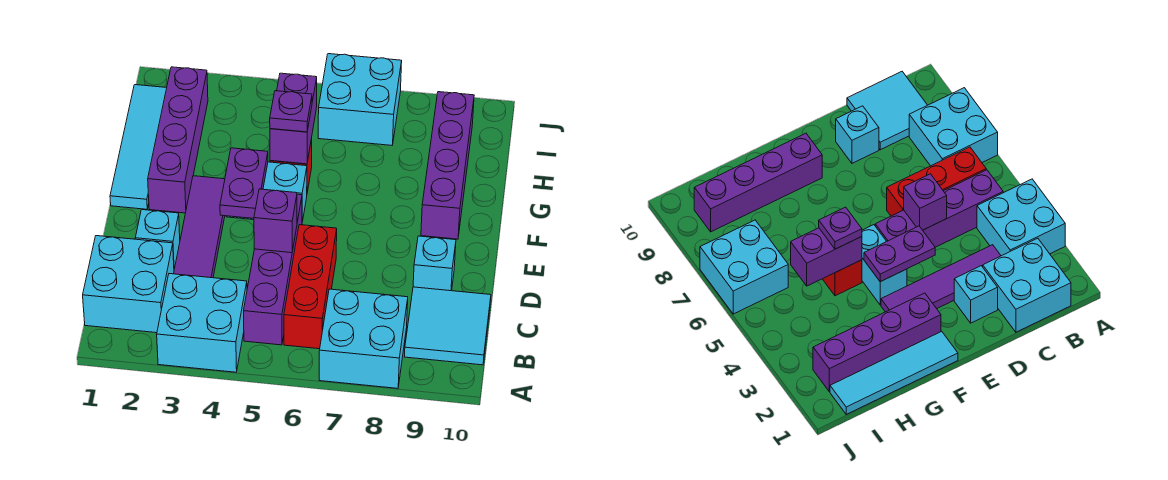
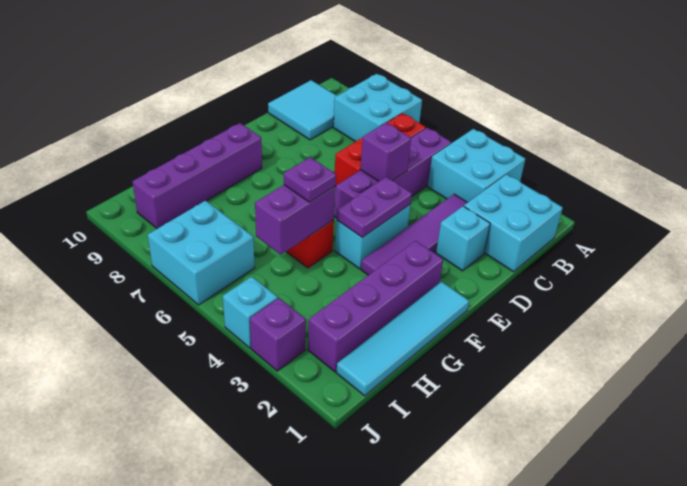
cyan 1x1 brick [413,236,456,291] -> cyan 1x1 brick moved to [223,277,278,348]
cyan 1x2 brick [226,162,307,222] -> cyan 1x2 brick turned to [335,204,411,269]
none -> purple 1x1 brick [250,298,306,371]

